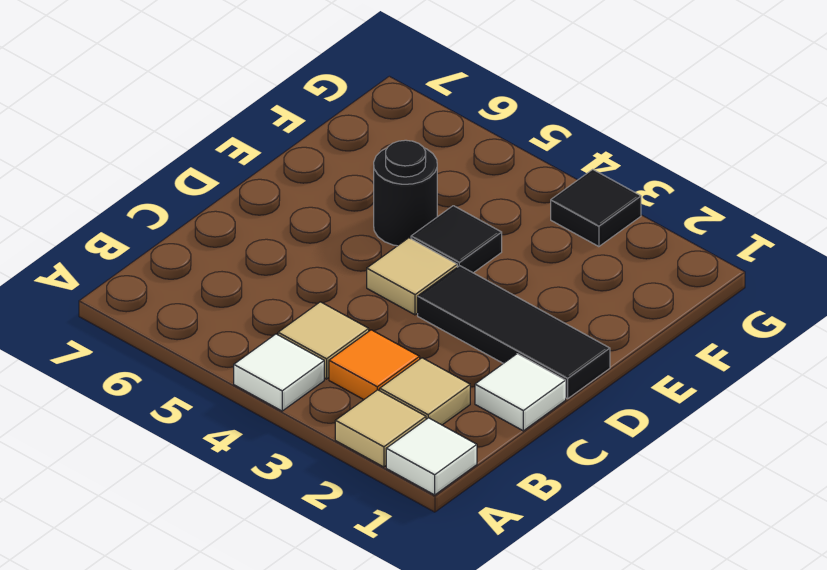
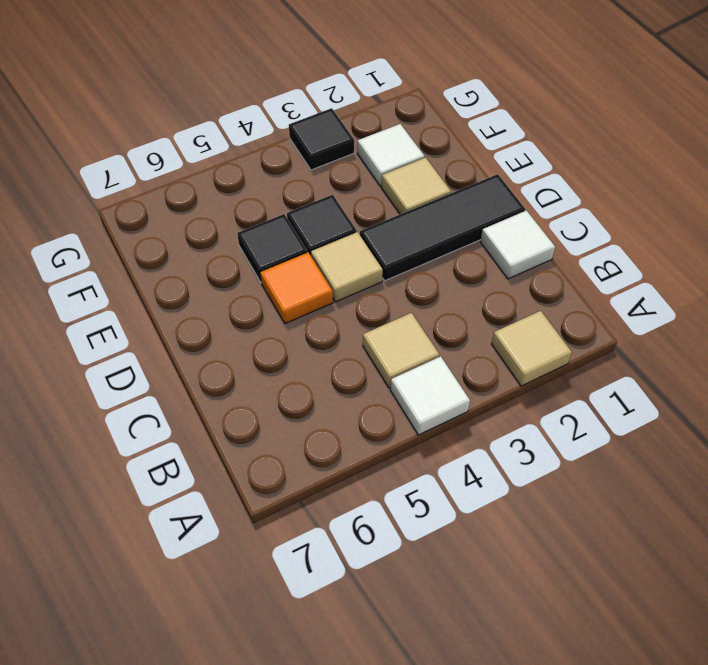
white 1x1 tile [386,418,477,495] -> white 1x1 tile moved to [357,124,424,187]
tan 1x1 tile [380,358,470,425] -> tan 1x1 tile moved to [382,158,451,214]
orange 1x1 tile [329,330,420,400] -> orange 1x1 tile moved to [260,252,333,324]
black 1x1 round brick [374,140,437,246] -> black 1x1 tile [237,214,307,283]

